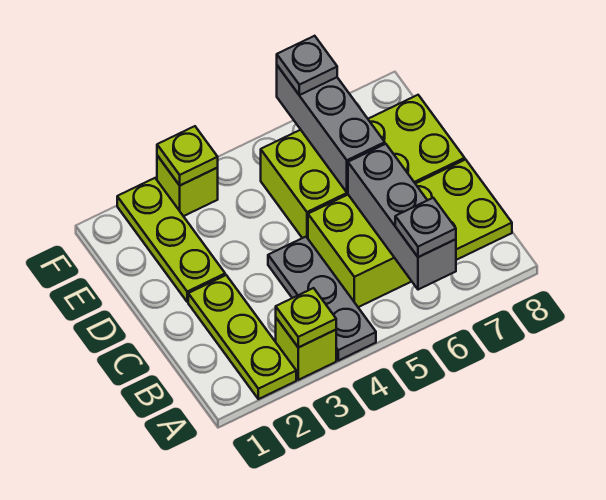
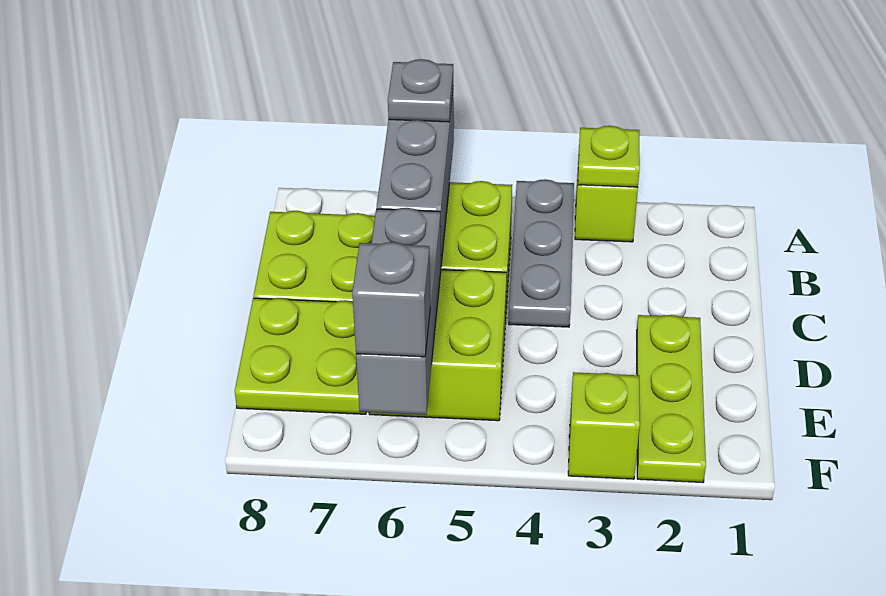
lime 1x3 plate [188,275,296,399] -> none
lime 1x1 plate [157,126,218,185] -> none
grey 1x1 plate [277,36,337,95] -> grey 1x1 brick [352,242,430,357]

